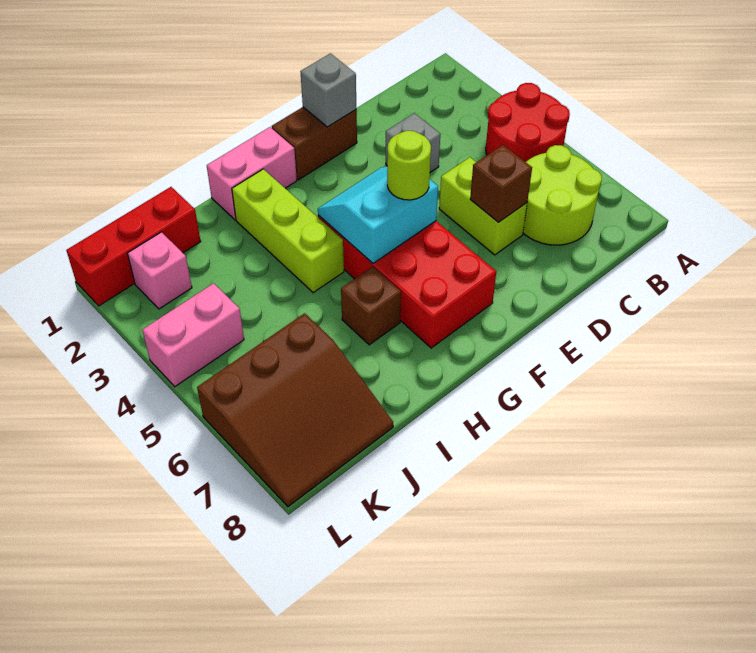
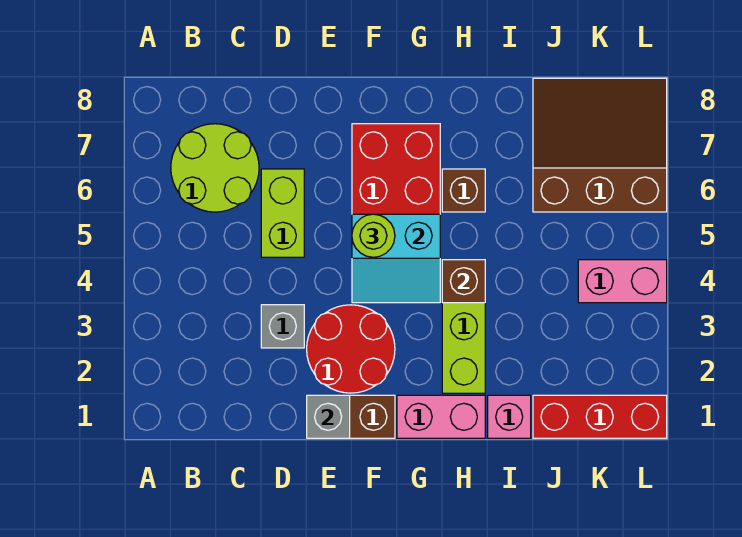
red 2x2 round brick [486,83,570,162] -> red 2x2 round brick moved to [307,305,395,393]
brown 1x1 brick [470,145,532,222] -> brown 1x1 brick moved to [442,260,485,303]
pink 1x1 brick [128,232,192,309] -> pink 1x1 brick moved to [488,395,531,438]

